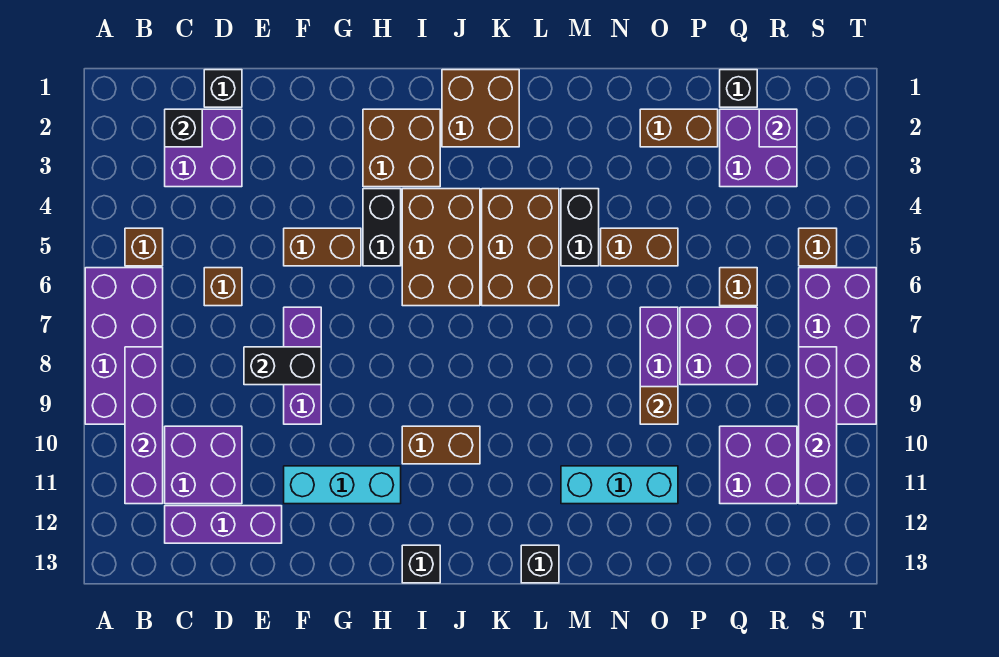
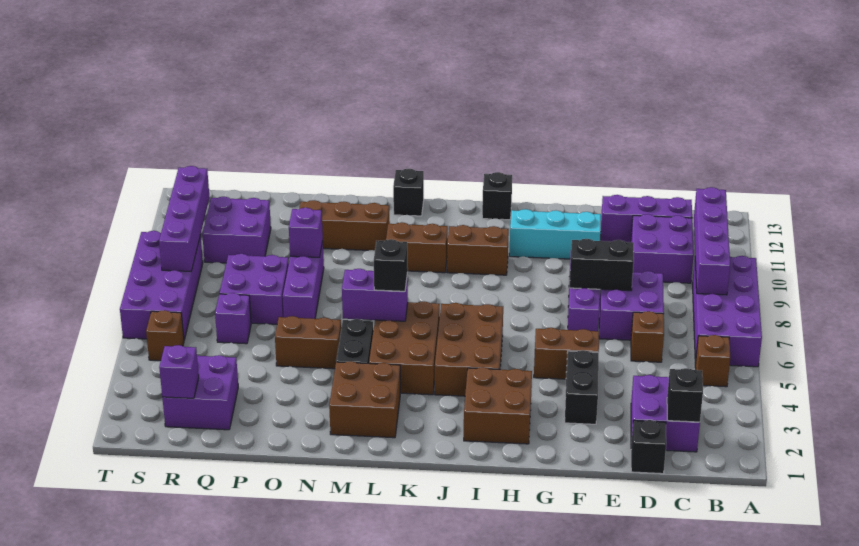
none -> purple 2x2 brick [599,271,664,340]
black 1x2 brick [363,189,401,266] -> black 1x2 brick moved to [565,350,599,424]
brown 2x2 brick [442,70,519,147] -> brown 2x2 brick moved to [329,361,400,438]
none -> purple 1x2 brick [342,269,408,321]
cyan 1x3 brick [561,466,678,504] -> brown 1x3 brick [299,200,390,251]
brown 1x2 brick [640,109,718,147] -> brown 1x2 brick moved to [386,222,448,273]
brown 1x1 brick [640,387,678,424] -> purple 1x1 brick [289,207,323,258]
black 1x1 brick [720,70,757,107] -> black 1x1 brick moved to [374,239,408,291]
brown 1x1 brick [720,268,757,306] -> purple 1x1 brick [215,293,251,344]

